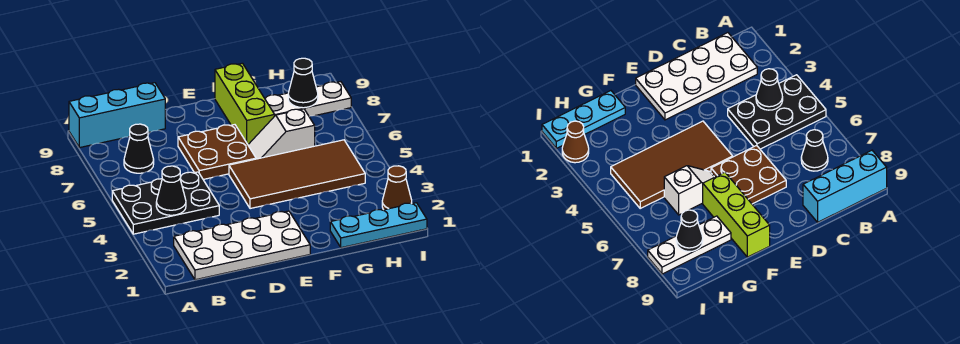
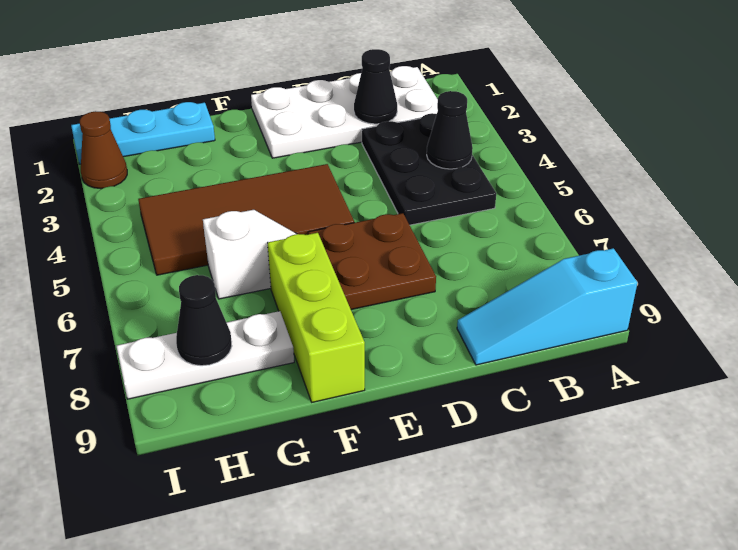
black 2x3 plate [112,172,219,234] -> black 2x3 plate turned to [362,113,496,225]
cyan 1x3 brick [69,83,165,148] -> cyan 1x3 slope [457,248,638,365]
black 1x1 cone [124,124,154,173] -> black 1x1 cone moved to [354,49,397,124]

